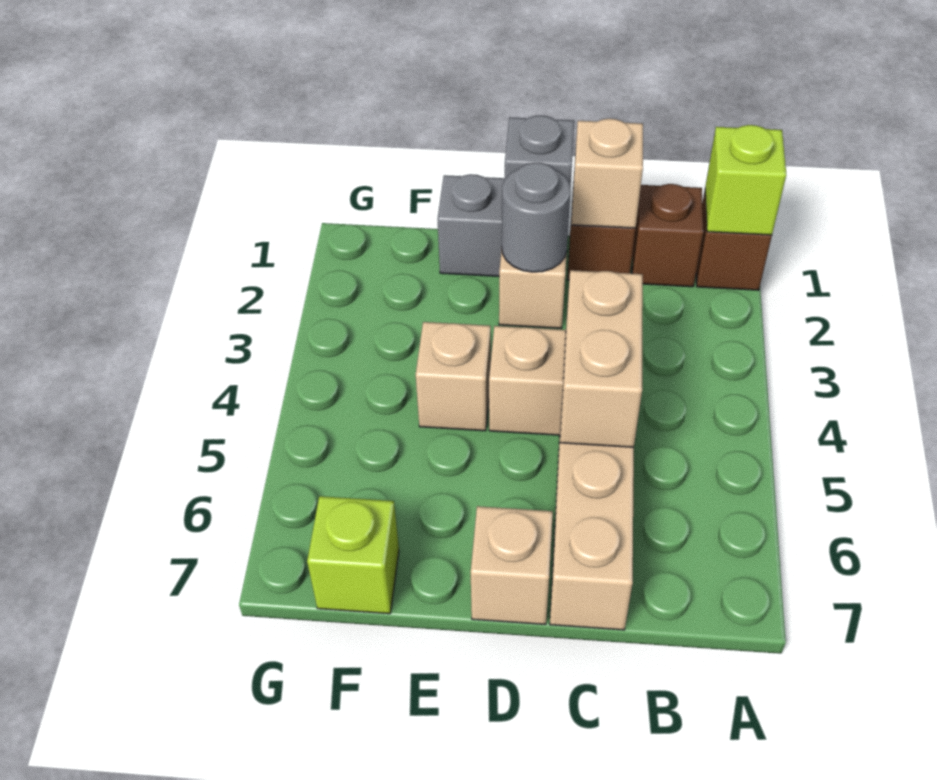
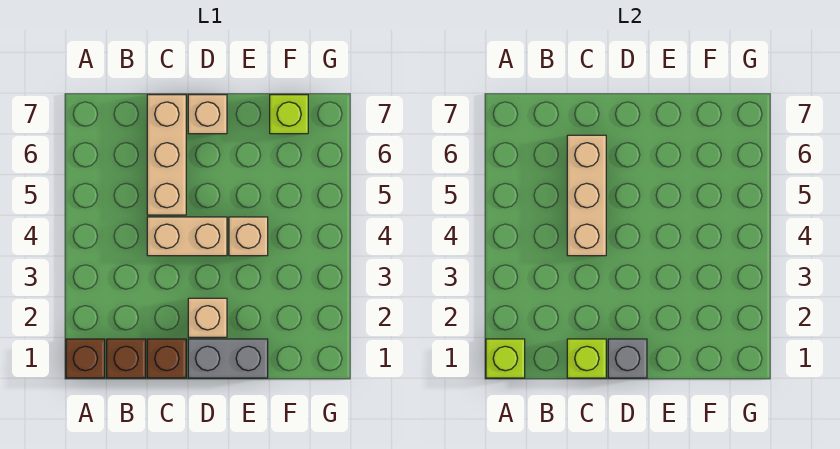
tan 1x1 brick [571,119,643,228] -> lime 1x1 brick [567,339,606,378]
tan 1x2 brick [560,270,643,447] -> tan 1x3 brick [567,135,606,256]
grey 1x1 round brick [502,163,571,272] -> none

